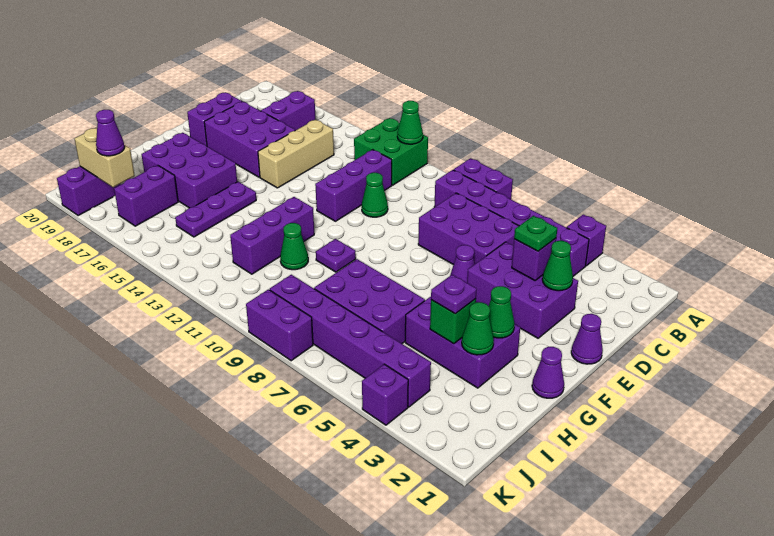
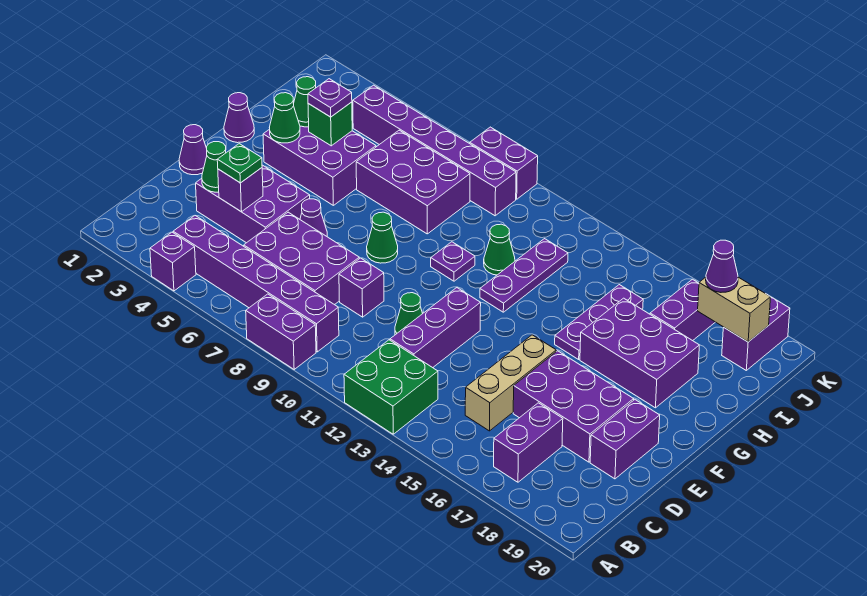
green 1x1 cone [397,101,423,144] -> green 1x1 cone moved to [367,212,398,263]
purple 1x3 brick [230,197,314,274] -> purple 1x3 plate [480,239,568,312]
purple 1x1 brick [362,364,408,425] -> purple 1x1 brick moved to [339,258,384,317]

